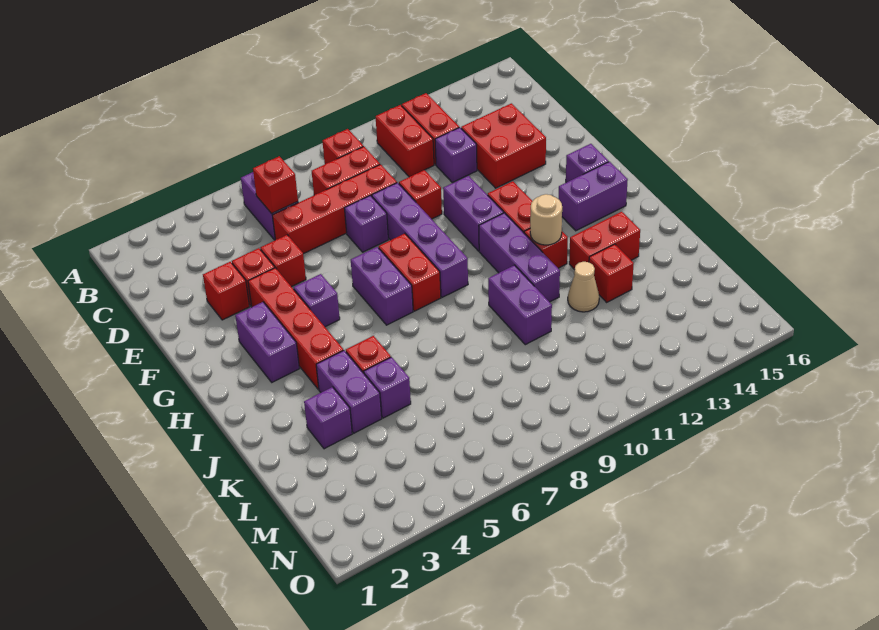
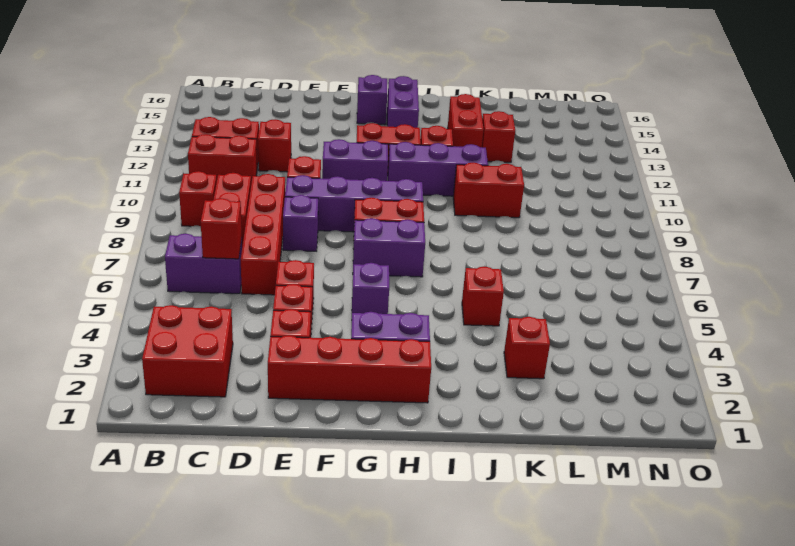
purple 1x1 brick [435,127,477,183] -> red 1x1 brick [258,119,291,172]
red 2x2 brick [461,103,546,188] -> red 2x2 brick moved to [142,305,233,397]
red 1x4 brick [248,268,343,389] -> red 1x4 brick moved to [268,335,431,403]
tan 1x1 round brick [530,194,562,245] -> none
purple 1x2 brick [316,350,382,433] -> none
purple 1x2 brick [488,265,552,345] -> red 1x2 brick [453,163,524,218]
purple 1x1 brick [304,387,352,449] -> red 1x1 brick [504,317,550,379]
purple 1x1 brick [364,357,411,418] -> none
tan 1x1 cone [568,262,599,312] -> none

